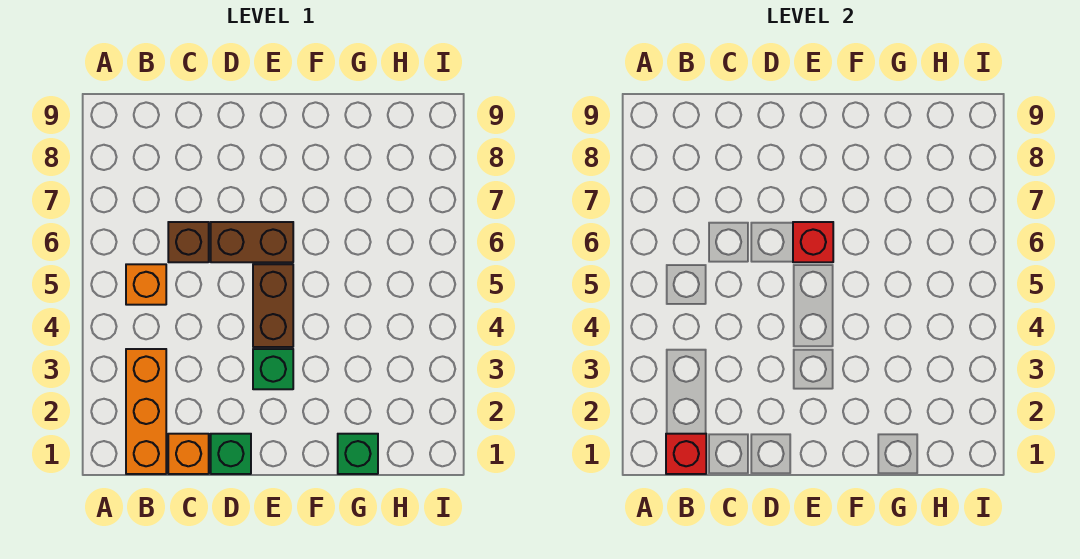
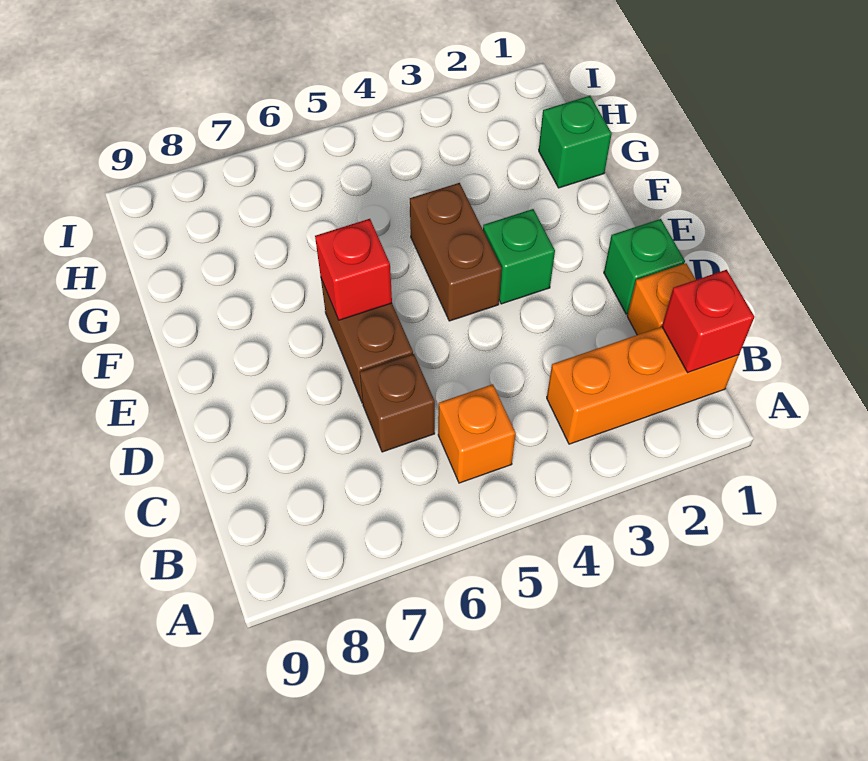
brown 1x2 brick [253,264,293,347] -> brown 1x2 brick turned to [410,183,502,321]

